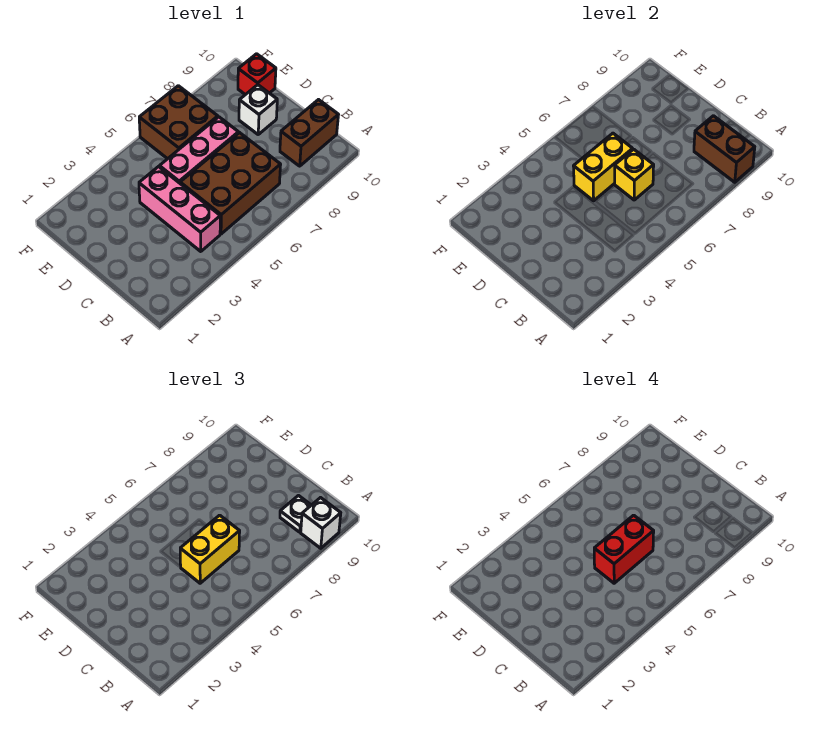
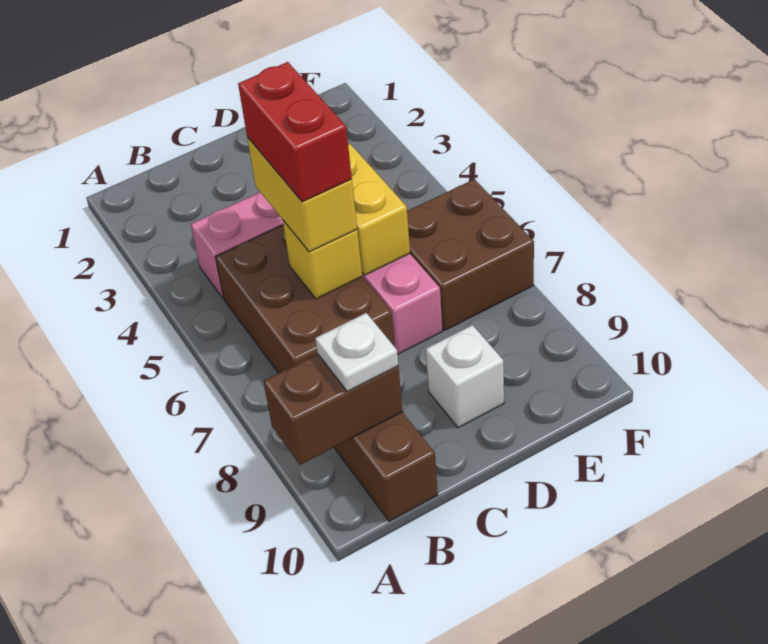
white 1x1 brick [300,498,341,548] -> none
red 1x1 brick [238,54,276,95] -> none

